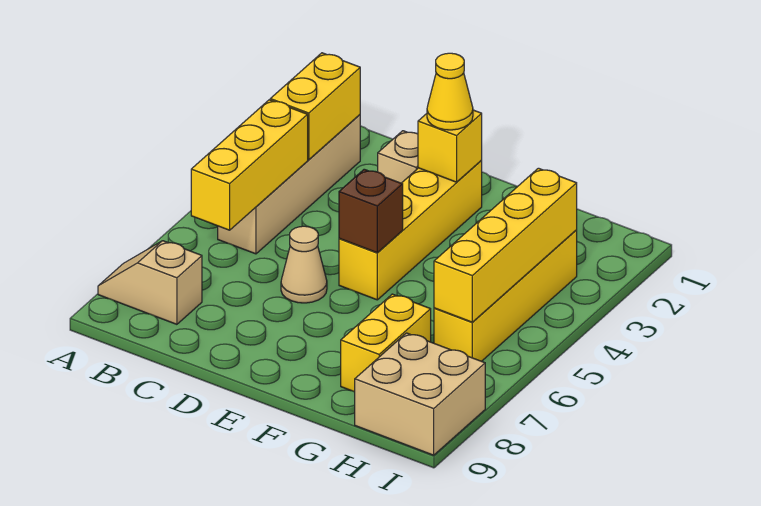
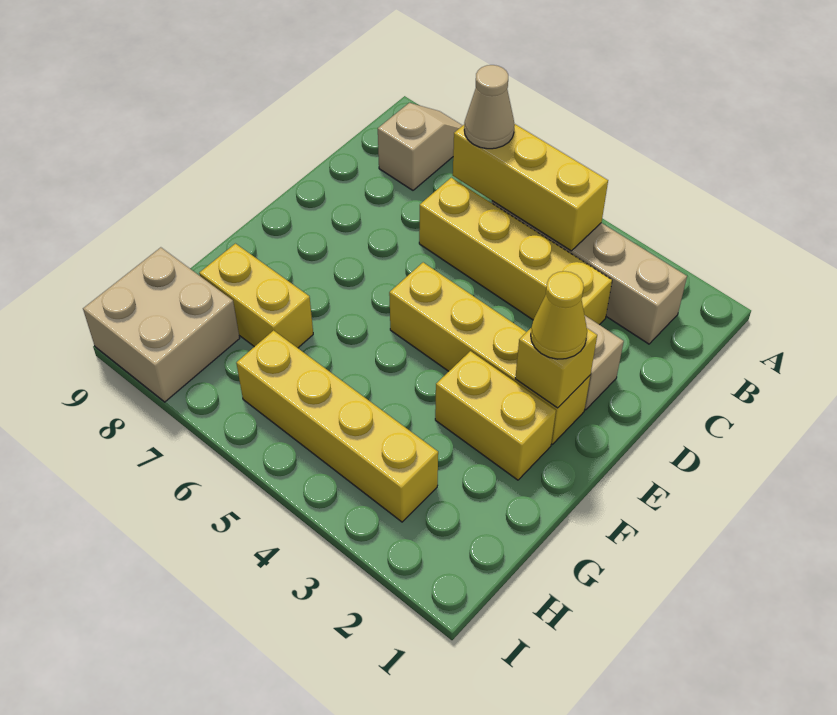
yellow 1x2 brick [270,53,360,160] -> yellow 1x2 brick moved to [435,351,556,480]
tan 1x1 cone [281,226,327,303] -> tan 1x1 cone moved to [464,65,515,149]
brown 1x1 brick [339,169,403,253] -> none
yellow 1x4 brick [434,168,577,322] -> yellow 1x4 brick moved to [419,178,612,325]

